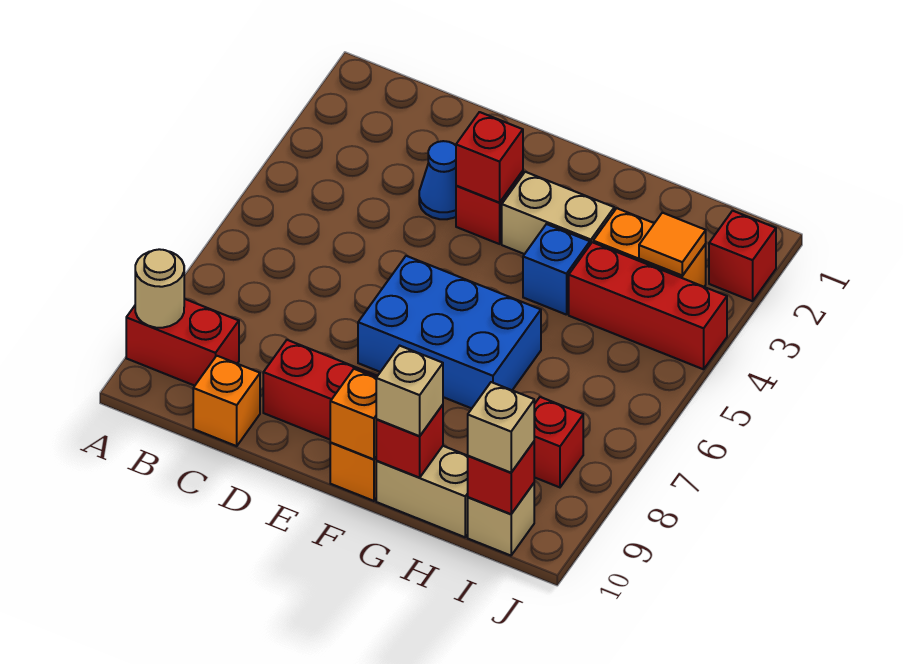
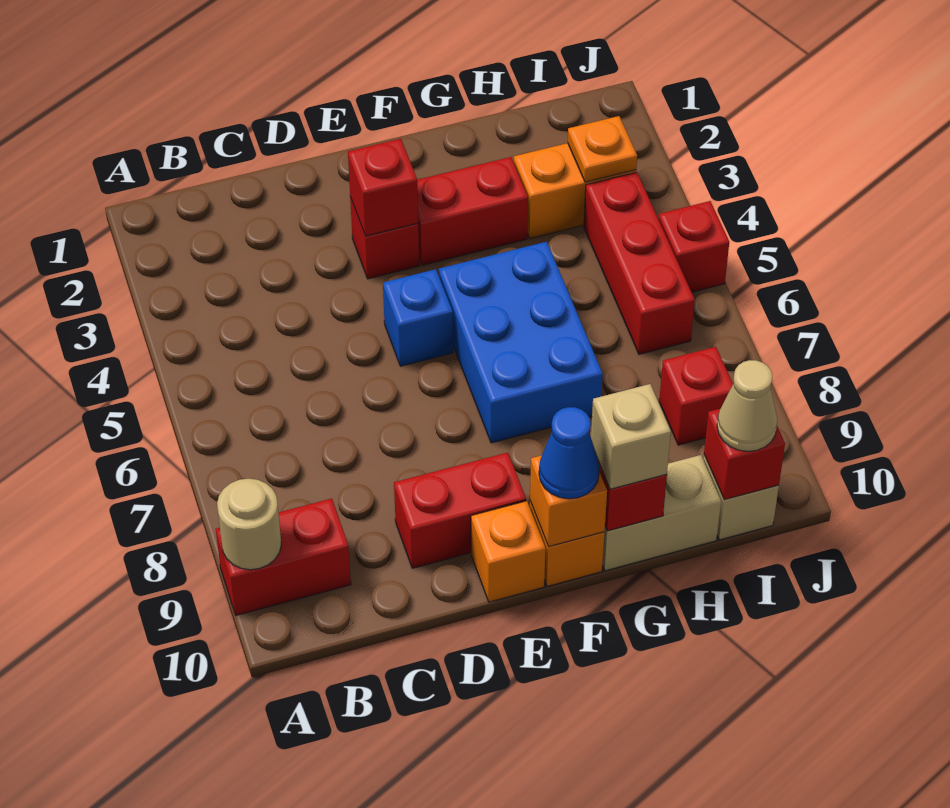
orange 1x1 brick [193,356,260,446] -> orange 1x1 brick moved to [471,501,546,602]
blue 1x1 cone [419,141,456,219] -> blue 1x1 cone moved to [539,407,599,499]
blue 2x3 brick [358,256,541,408] -> blue 2x3 brick turned to [439,242,603,443]
tan 1x2 brick [502,172,614,254] -> red 1x2 brick [417,157,528,265]
blue 1x1 brick [523,224,590,315] -> blue 1x1 brick moved to [383,269,453,366]
red 1x3 brick [569,242,727,369] -> red 1x3 brick turned to [584,172,695,354]
orange 1x1 tile [639,213,706,276] -> orange 1x1 plate [568,116,637,182]
tan 1x1 brick [468,382,534,473] -> tan 1x1 cone [717,360,777,451]
red 1x1 brick [709,211,776,301] -> red 1x1 brick moved to [658,201,729,292]

